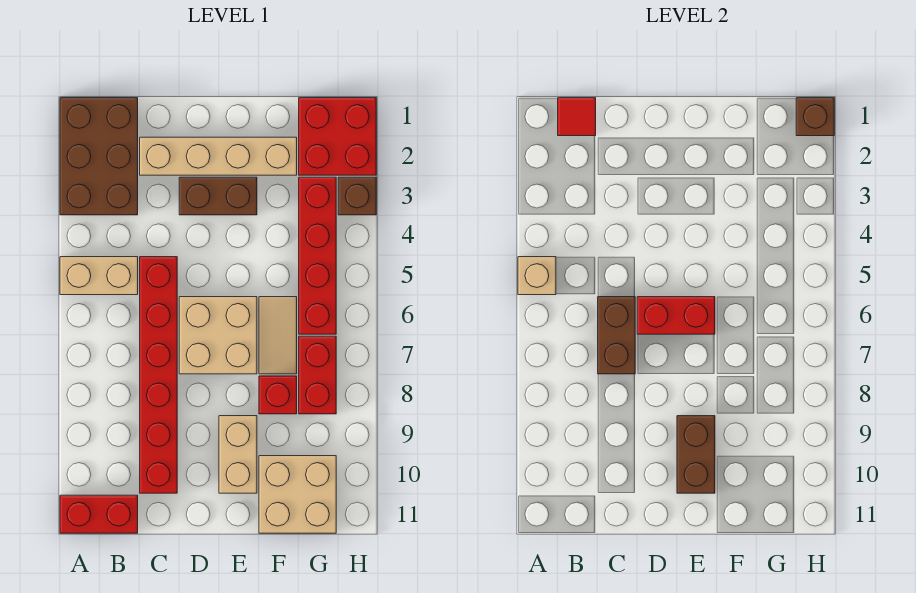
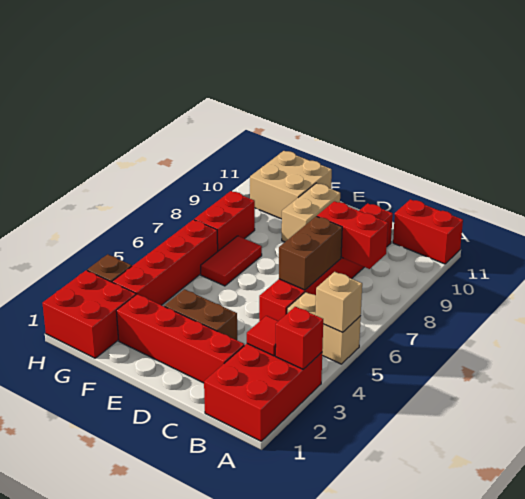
brown 2x3 brick [60,98,138,215] -> red 2x3 brick [204,344,322,441]
red 1x1 tile [558,98,596,136] -> red 1x1 tile moved to [247,316,278,356]
tan 1x4 brick [140,137,297,175] -> red 1x4 brick [116,294,244,383]
tan 2x2 brick [179,297,257,374] -> none
red 1x2 brick [637,297,715,334] -> red 1x2 brick moved to [317,201,388,269]
brown 1x2 brick [677,416,715,493] -> none
tan 1x2 tile [259,297,297,374] -> red 1x2 tile [201,236,262,286]
red 1x1 brick [259,376,297,414] -> red 1x1 brick moved to [275,307,323,369]
brown 1x1 brick [796,98,834,136] -> none

